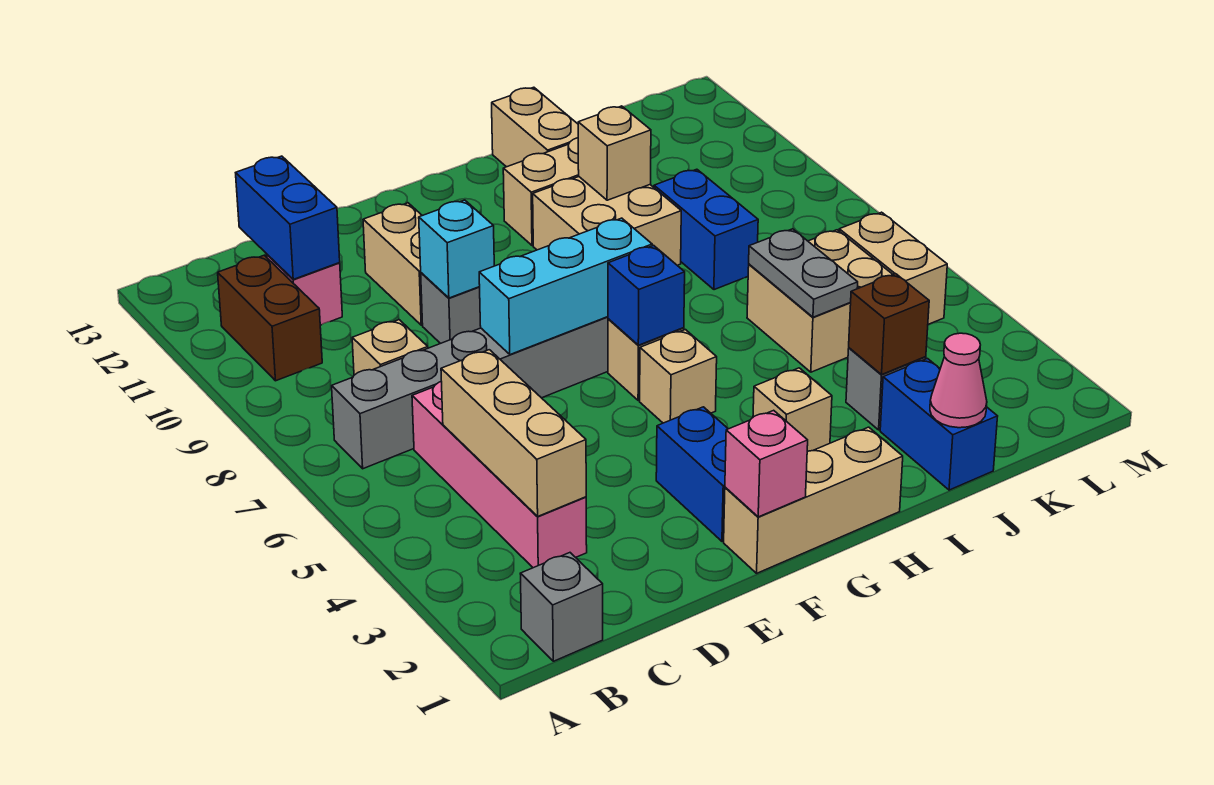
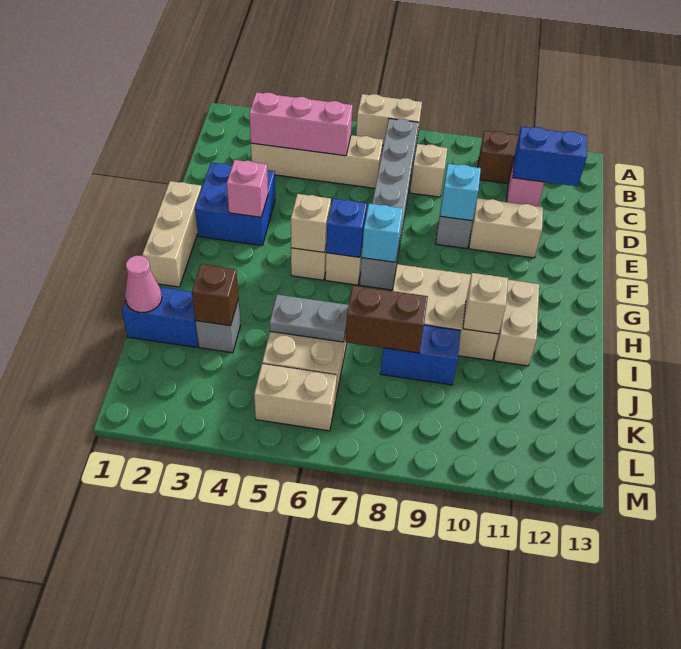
grey 1x1 brick [520,553,603,661] -> none
pink 1x4 brick [412,382,587,568] -> tan 1x4 brick [251,135,383,188]
tan 1x3 brick [441,350,586,517] -> pink 1x3 brick [249,92,353,156]
cyan 1x3 brick [479,218,652,355] -> cyan 1x1 brick [362,204,403,262]
pink 1x1 brick [725,410,808,517] -> pink 1x1 brick moved to [227,160,268,217]
blue 1x2 brick [656,407,728,541] -> blue 2x2 brick [195,163,275,245]
tan 1x1 brick [753,368,832,451] -> tan 1x1 brick moved to [291,194,331,253]
tan 2x2 brick [533,177,681,265] -> tan 2x3 brick [393,264,499,361]
tan 1x2 brick [492,87,578,167] -> tan 1x2 brick moved to [356,94,422,145]
none -> brown 1x2 brick [345,286,428,353]

